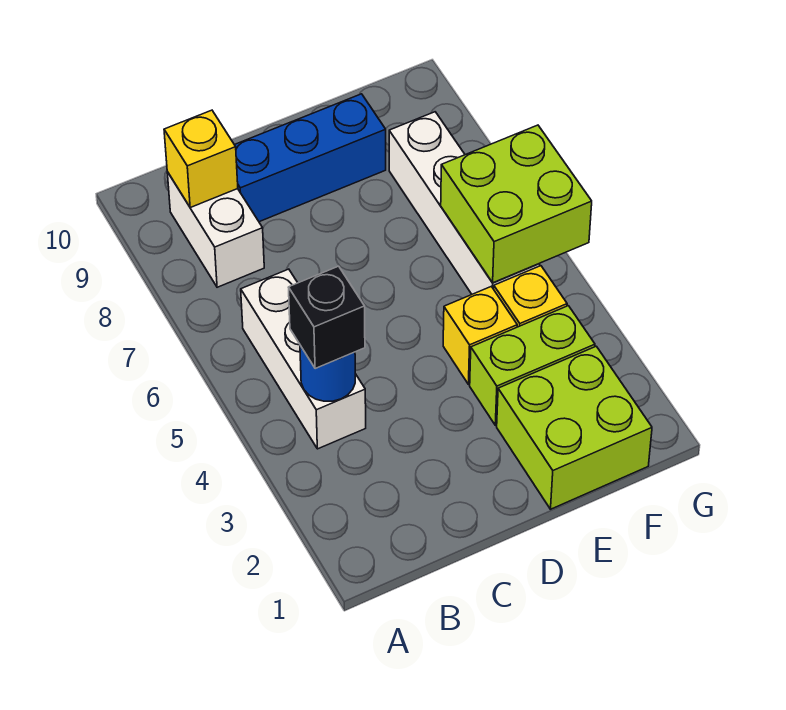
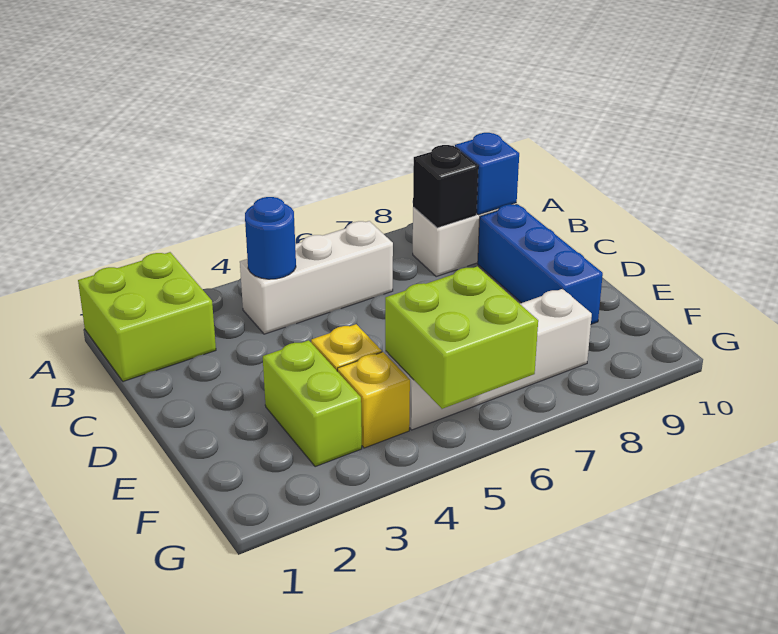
black 1x1 brick [288,266,365,369] -> black 1x1 brick moved to [413,145,478,228]
yellow 1x1 brick [164,110,238,207] -> blue 1x1 brick [455,133,519,215]
lime 2x2 brick [497,346,652,509] -> lime 2x2 brick moved to [78,252,216,382]

